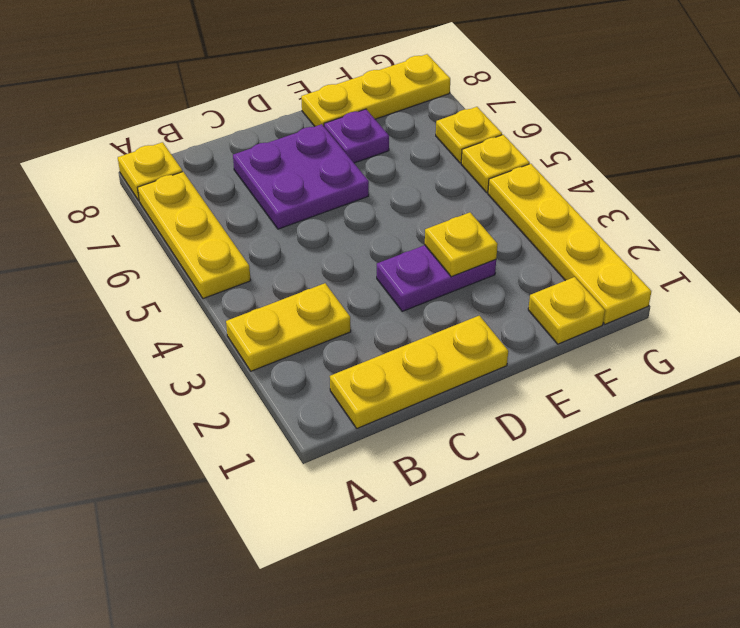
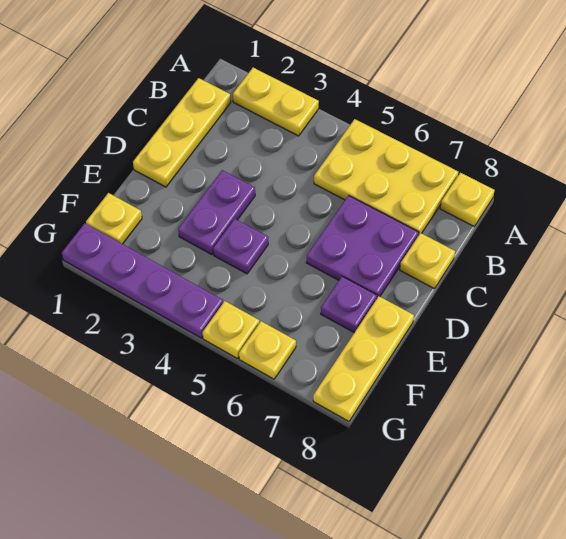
yellow 1x2 plate [226,283,351,371] -> yellow 1x2 plate turned to [233,68,319,136]
yellow 1x3 plate [138,172,251,299] -> yellow 2x3 plate [314,119,458,236]
yellow 1x1 plate [425,212,498,277] -> yellow 1x1 plate moved to [400,233,455,289]
none -> purple 1x1 plate [213,219,268,274]
yellow 1x4 plate [488,164,651,324] -> purple 1x4 plate [62,223,223,338]

